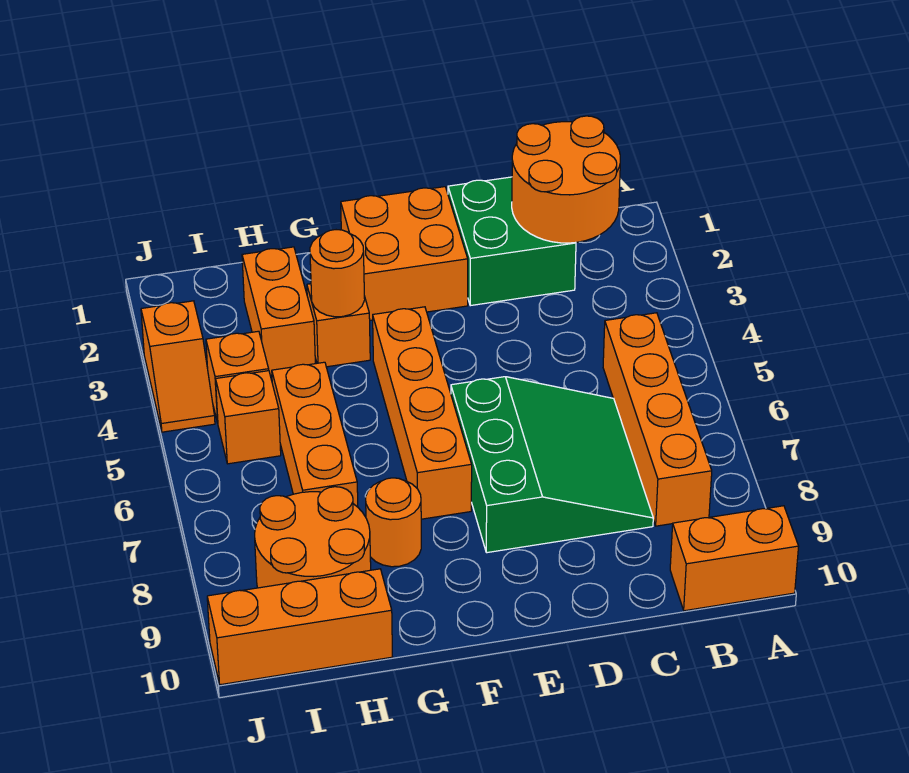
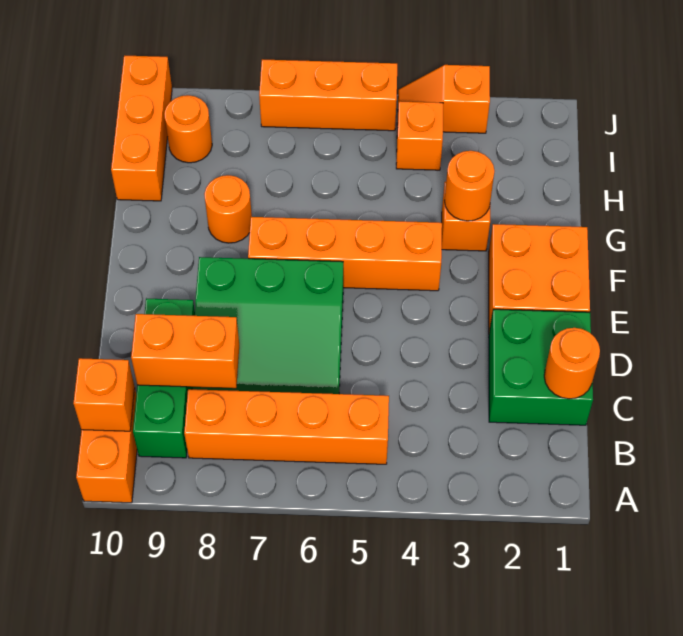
orange 2x2 round brick [512,116,620,243] -> orange 1x1 round brick [544,328,600,399]
none -> green 1x3 brick [133,298,195,458]
orange 1x2 brick [242,247,315,375] -> orange 1x2 brick moved to [131,314,239,388]
orange 1x3 brick [272,362,358,507] -> orange 1x3 brick moved to [259,59,397,131]
orange 2x2 round brick [255,487,371,588] -> orange 1x1 round brick [164,95,212,163]
orange 1x1 brick [216,371,281,464] -> orange 1x1 brick moved to [74,358,135,431]

